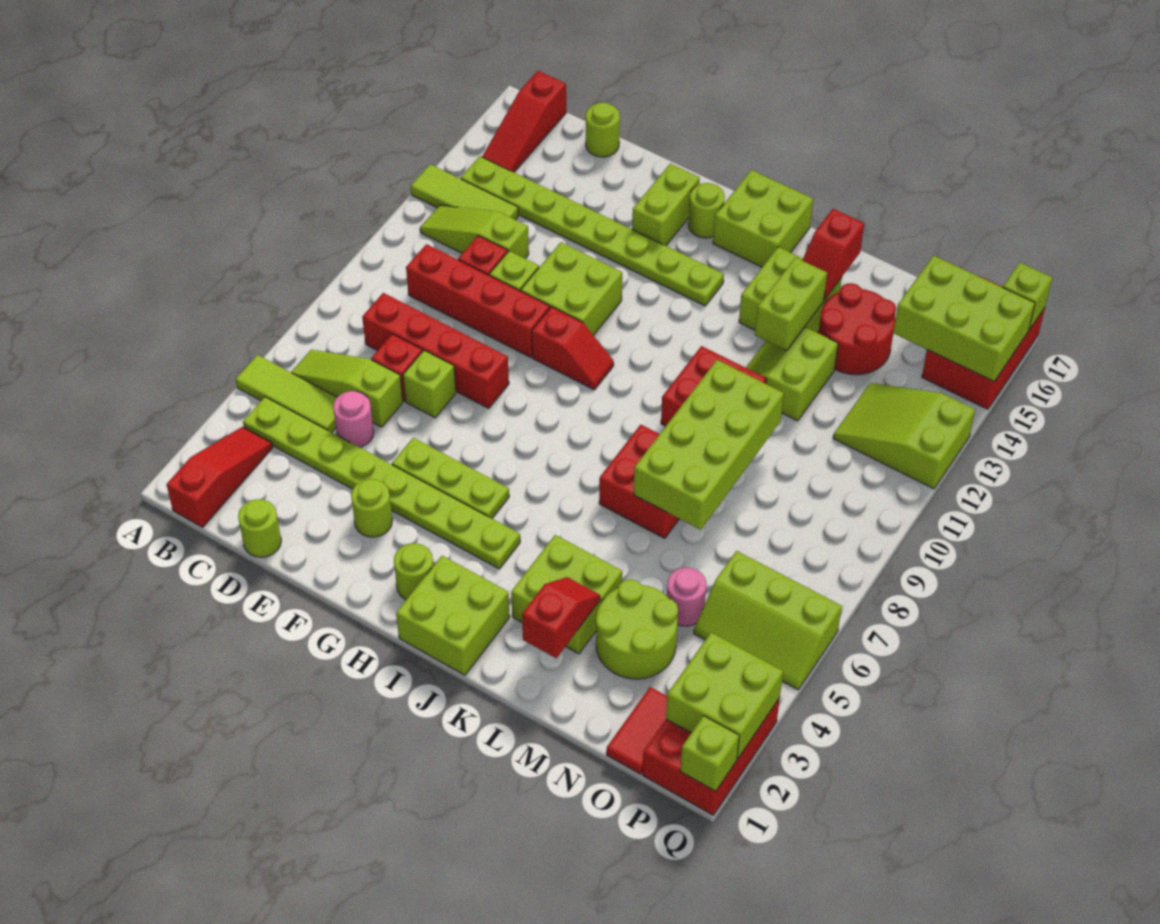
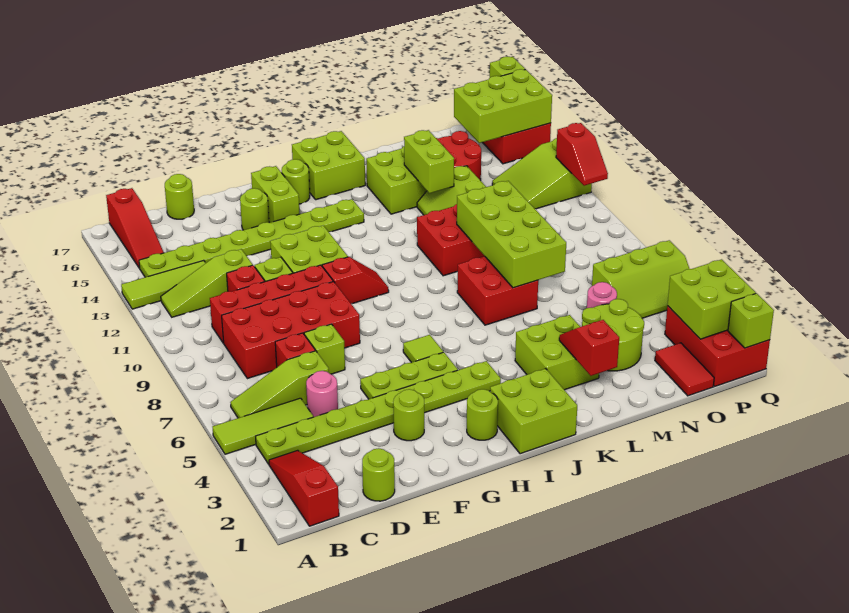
red 1x4 brick [362,293,509,408] -> red 2x4 brick [222,282,360,379]
none -> lime 1x1 round brick [240,188,269,230]
none -> lime 1x1 tile [403,335,443,363]
red 1x2 slope [802,209,864,300] -> red 1x2 slope moved to [556,123,608,186]

